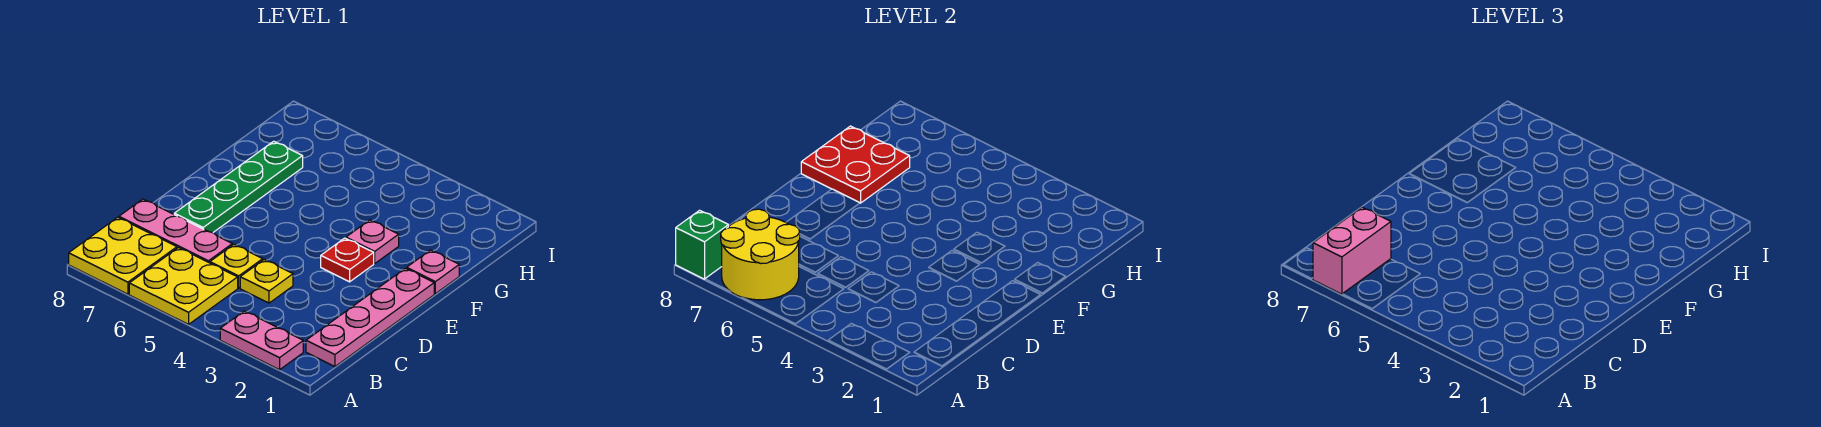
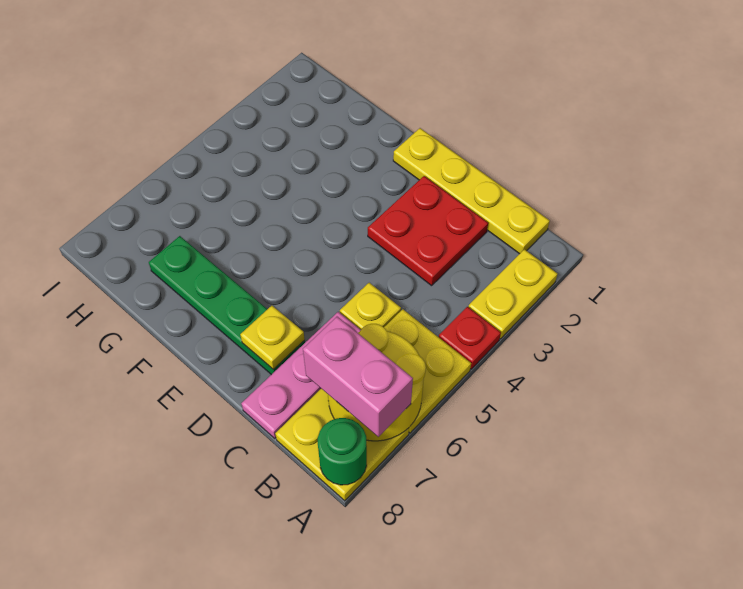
pink 1x2 plate [220,311,303,370] -> yellow 1x2 plate [468,249,558,339]
green 1x1 brick [676,210,728,279] -> green 1x1 round brick [318,418,367,485]
pink 1x4 plate [306,268,434,367] -> yellow 1x4 plate [393,128,550,254]
yellow 1x1 plate [240,260,293,303] -> yellow 1x1 plate moved to [240,306,305,369]
red 1x1 plate [321,238,374,282] -> red 1x1 plate moved to [439,307,501,369]
pink 1x1 plate [407,250,459,294] -> none
pink 1x1 plate [346,220,399,263] -> none
red 2x2 plate [801,126,910,203] -> red 2x2 plate moved to [368,176,488,286]

